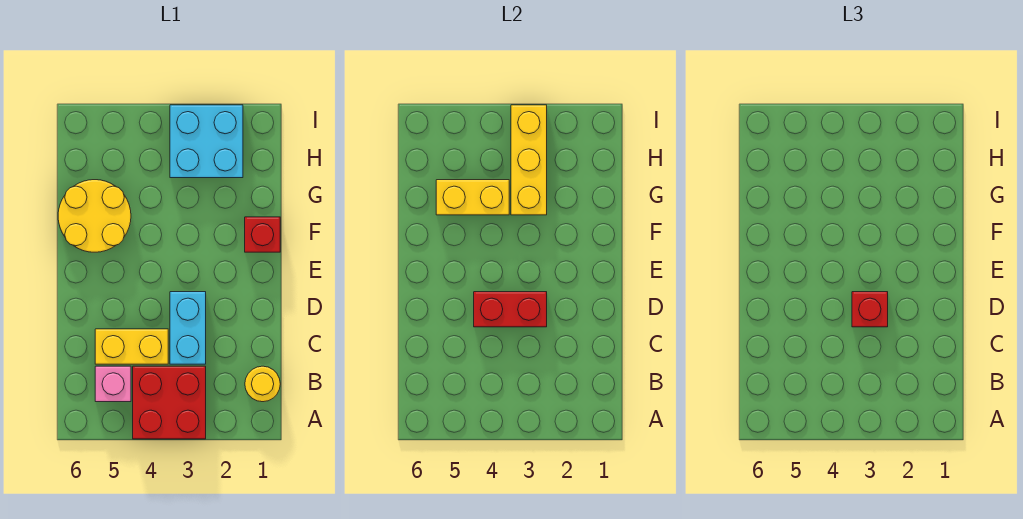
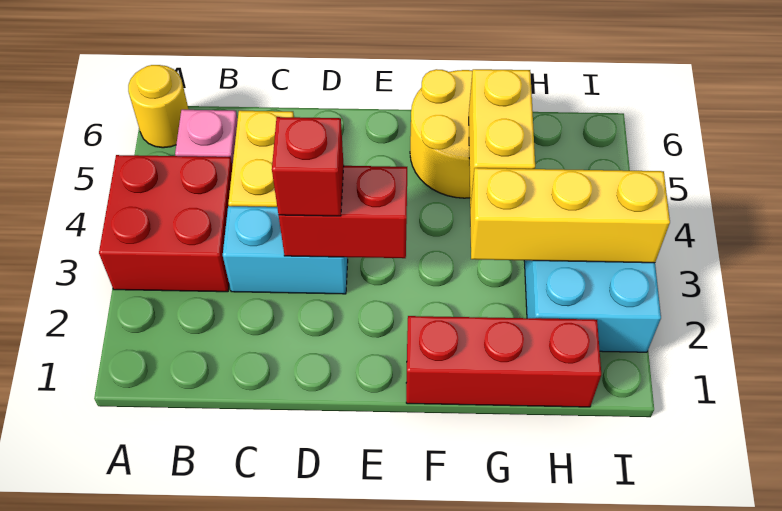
yellow 1x1 round brick [245,366,280,402] -> yellow 1x1 round brick moved to [128,65,189,148]
red 1x2 brick [474,292,547,327] -> red 1x2 brick turned to [279,166,407,258]
red 1x1 brick [245,217,280,252] -> red 1x3 brick [406,316,601,407]

